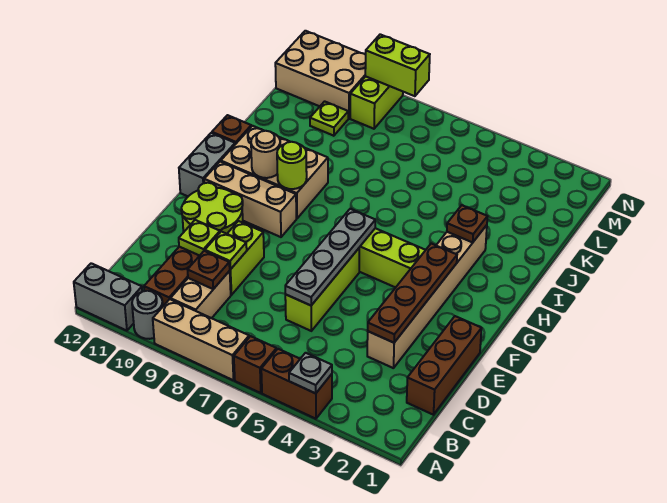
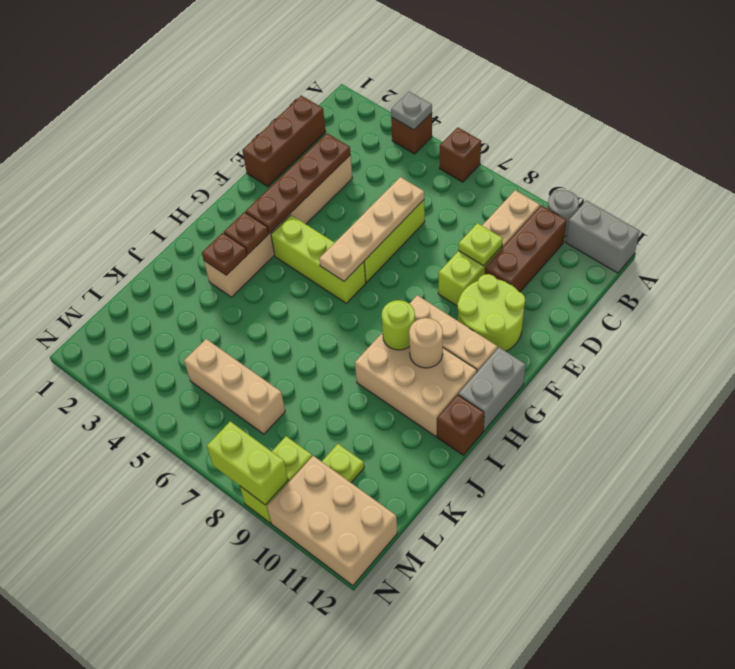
brown 1x2 brick [261,349,332,419] -> brown 1x1 brick [391,113,432,154]
tan 1x3 brick [153,299,249,380] -> tan 1x3 brick moved to [184,339,285,434]
brown 1x1 plate [188,251,230,289] -> brown 1x1 plate moved to [224,212,269,254]
grey 1x4 plate [285,209,375,305] -> tan 1x4 plate [319,177,424,281]
lime 1x1 plate [179,220,220,256] -> none

